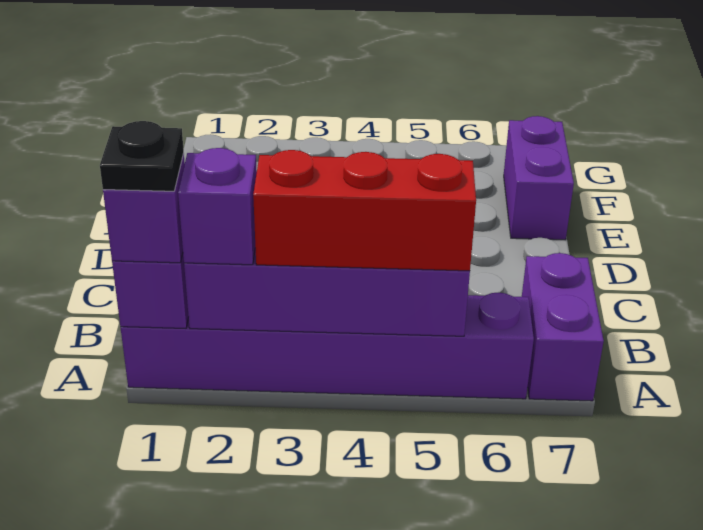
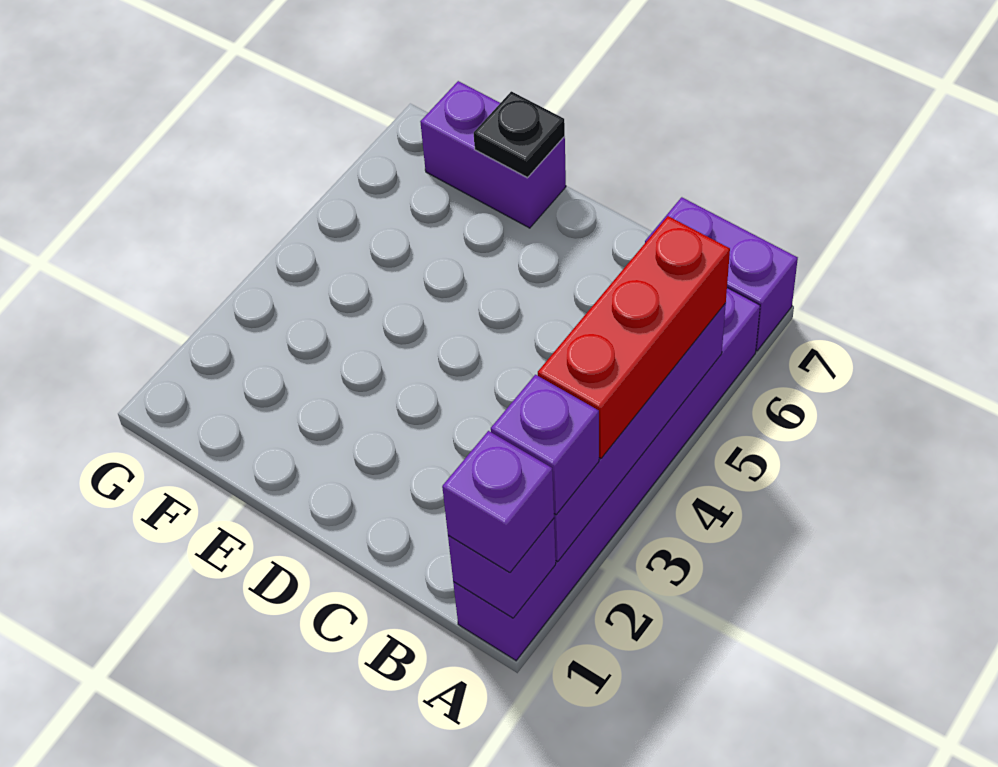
black 1x1 plate [100,121,184,191] -> black 1x1 plate moved to [474,91,565,178]

